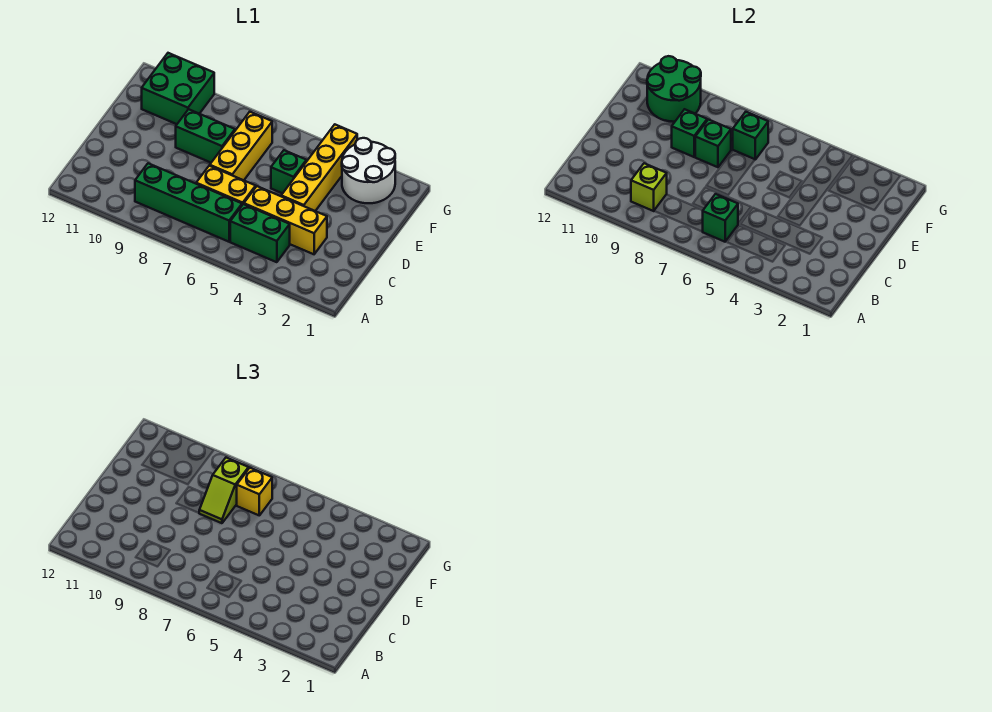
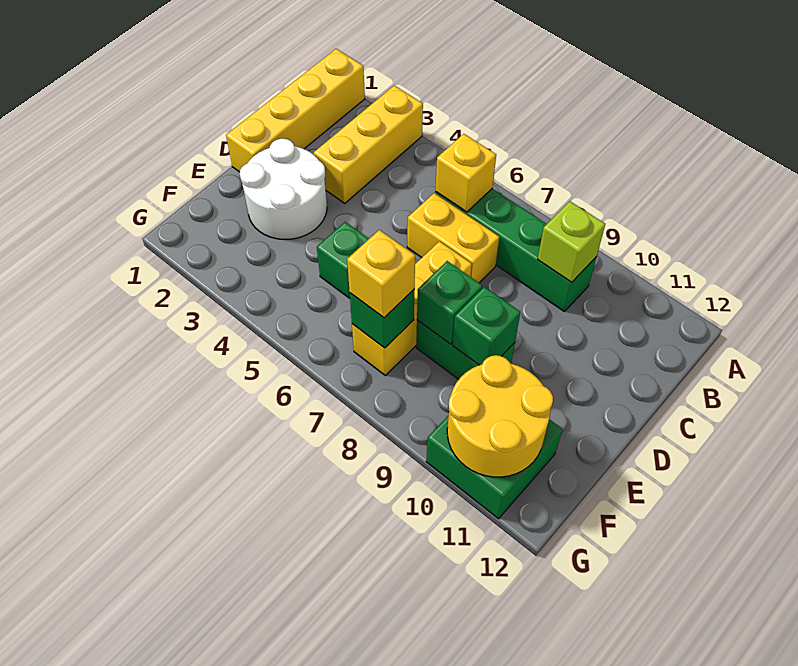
green 1x2 brick [230,204,290,262] -> none
green 1x1 brick [703,194,738,242] -> yellow 1x1 brick [435,134,496,212]
yellow 1x3 brick [244,186,327,254] -> yellow 1x3 brick turned to [314,85,423,203]
yellow 1x4 brick [281,125,357,211] -> yellow 1x4 brick moved to [226,49,365,172]
lime 1x2 slope [199,458,249,523] -> none
white 2x2 round brick [342,138,395,203] -> white 2x2 round brick moved to [239,139,327,239]
green 2x2 round brick [647,56,701,122] -> yellow 2x2 round brick [447,355,553,477]

